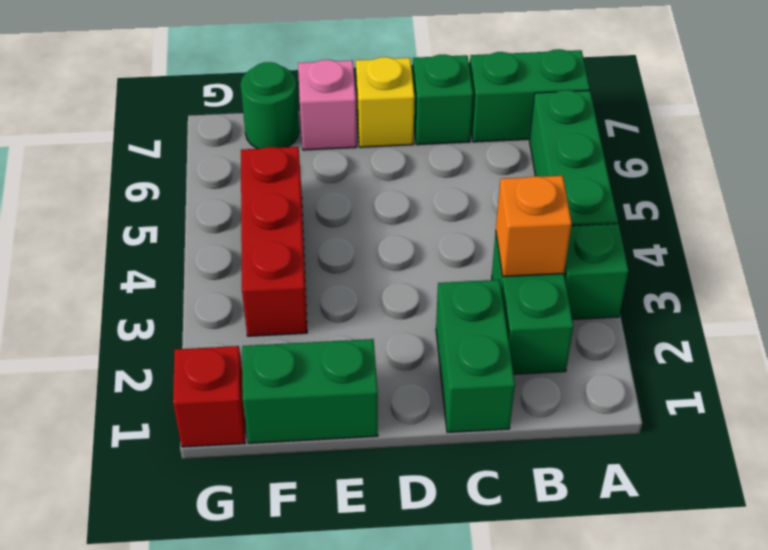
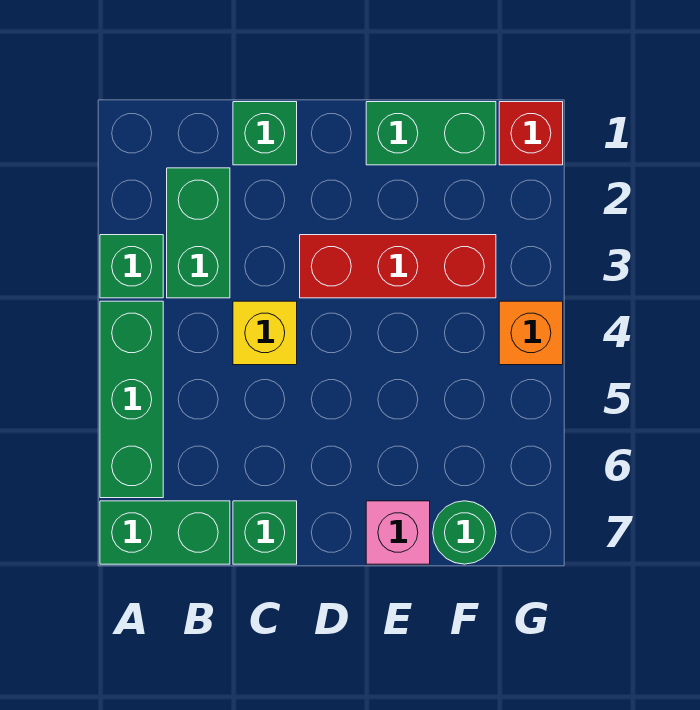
orange 1x1 brick [496,176,572,277] -> orange 1x1 brick moved to [499,301,563,365]
green 1x2 brick [436,280,515,433] -> green 1x1 brick [233,102,297,165]
yellow 1x1 brick [356,57,415,147] -> yellow 1x1 brick moved to [233,301,297,365]
red 1x3 brick [241,147,307,336] -> red 1x3 brick turned to [300,235,496,298]

